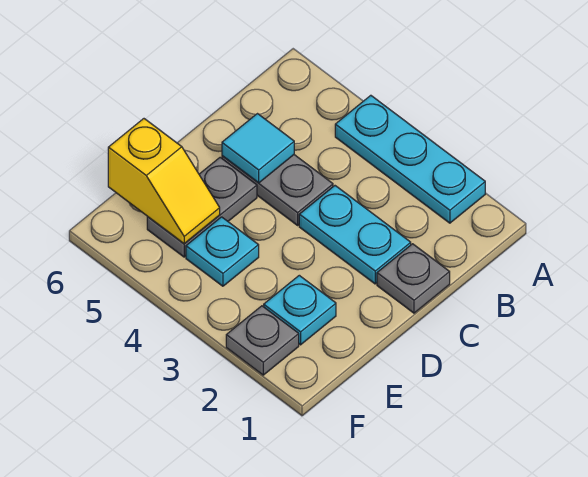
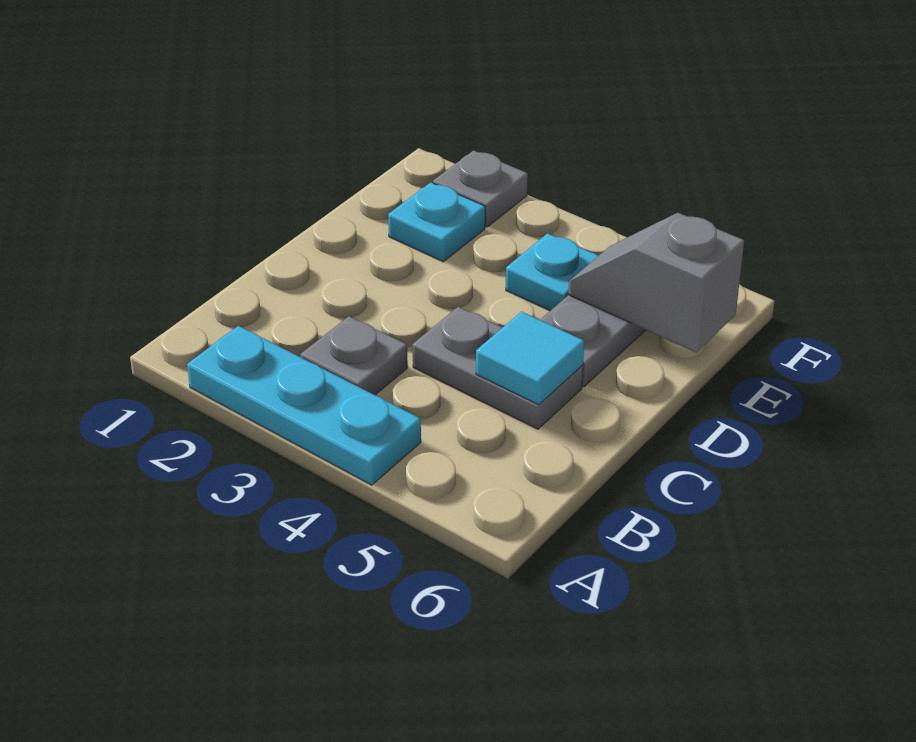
grey 1x1 plate [377,244,450,313] -> grey 1x1 plate moved to [300,316,408,395]
cyan 1x2 plate [299,186,411,284] -> none
yellow 1x2 slope [108,119,220,244] -> grey 1x2 slope [568,213,744,352]

